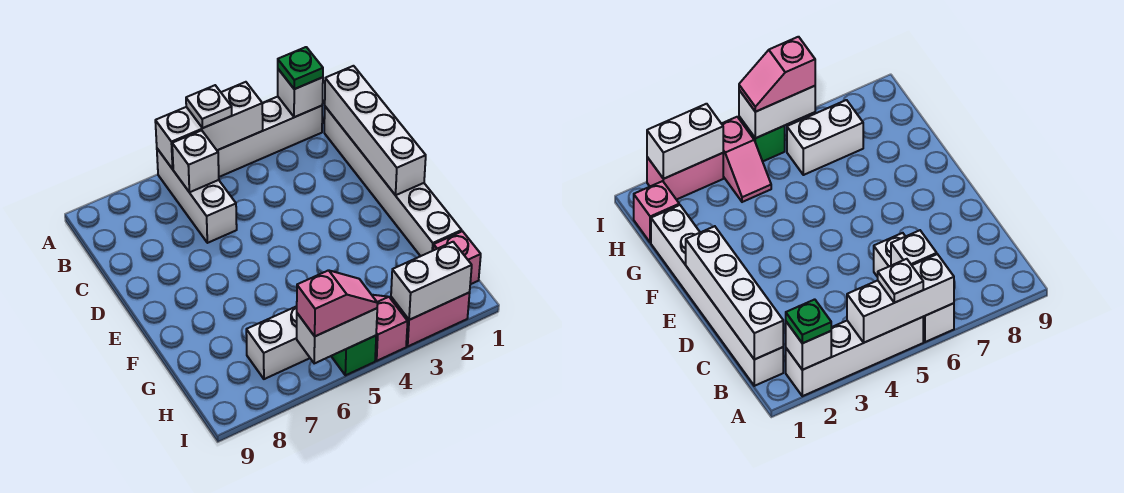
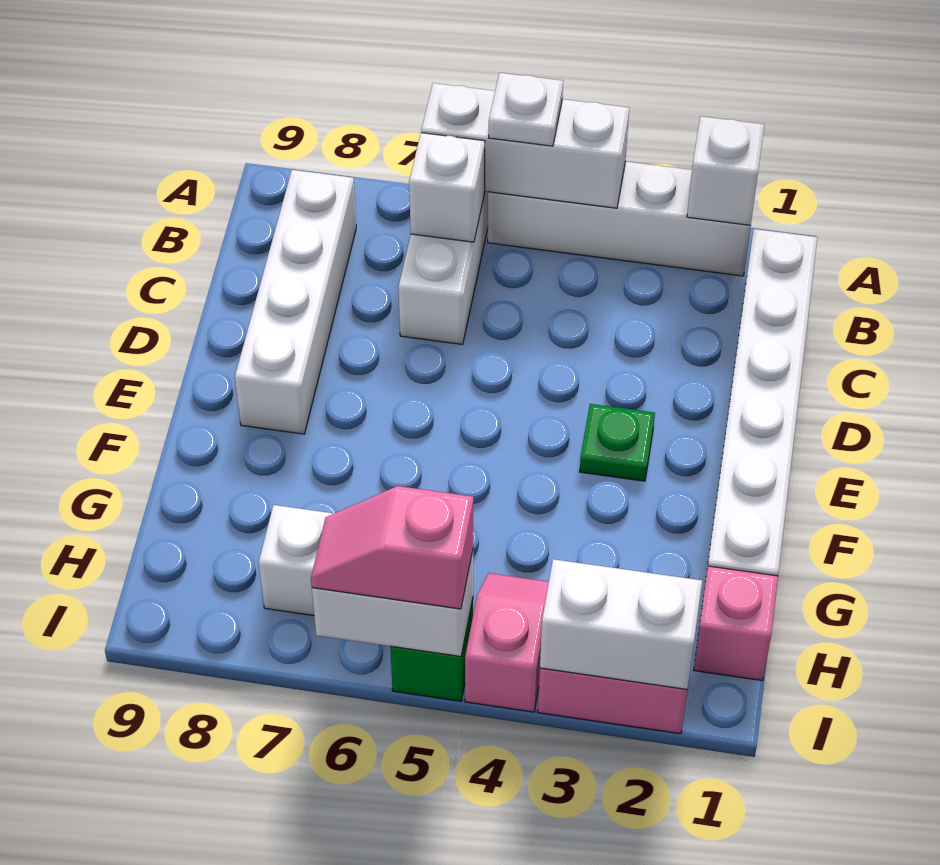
green 1x1 plate [278,47,323,89] -> green 1x1 plate moved to [580,404,655,481]
white 1x4 brick [325,66,426,195] -> white 1x4 brick moved to [235,170,356,434]
pink 1x2 slope [297,270,378,336] -> pink 1x2 slope turned to [311,486,473,609]

